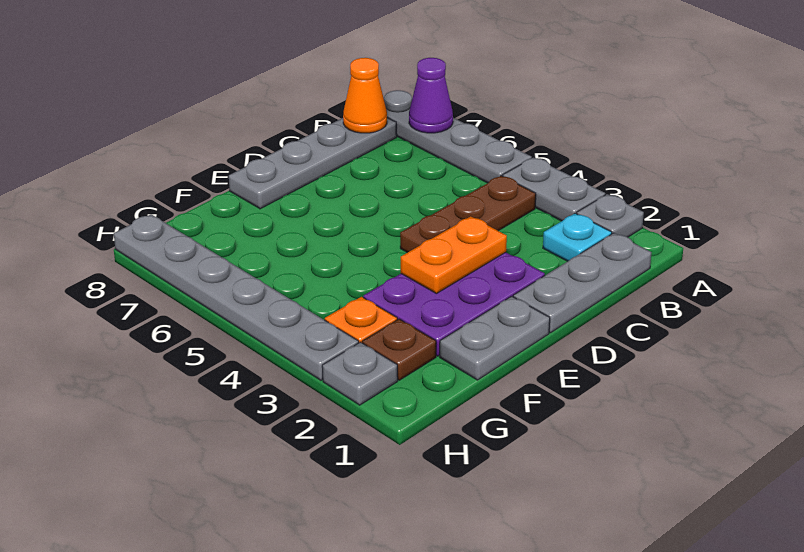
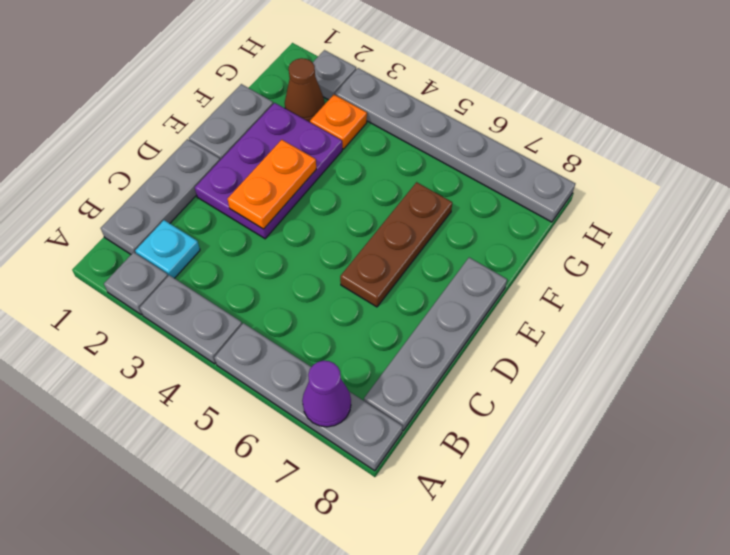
brown 1x3 plate [400,176,536,253] -> brown 1x3 plate moved to [340,182,452,307]
orange 1x1 cone [343,58,387,133] -> none
brown 1x1 plate [362,319,436,380] -> brown 1x1 cone [285,58,325,122]

